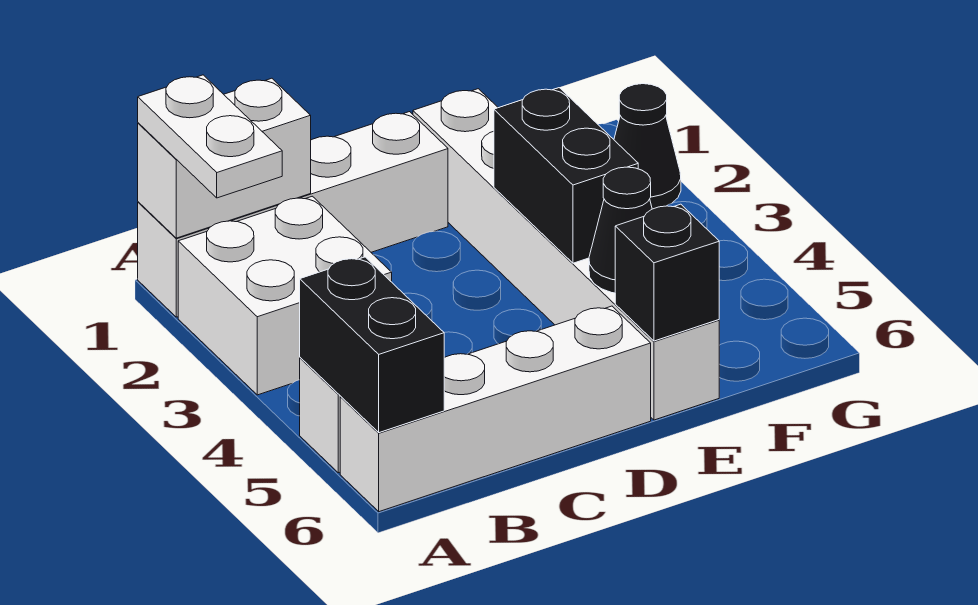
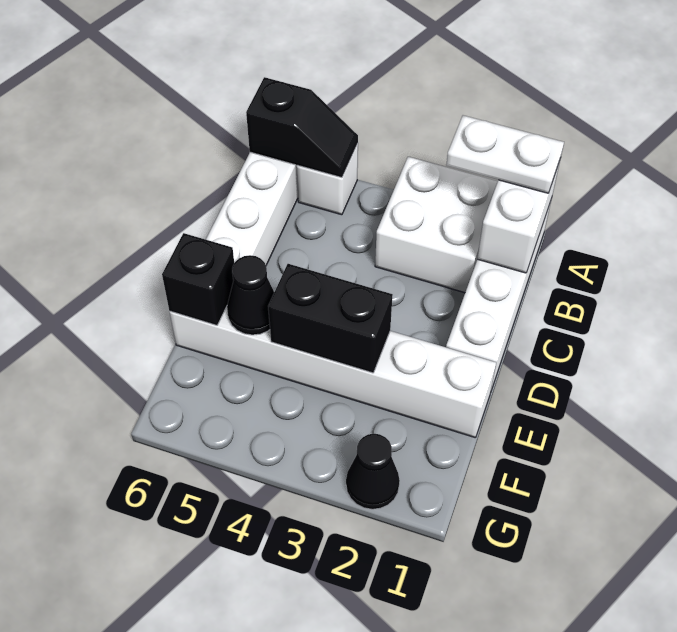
black 1x2 brick [300,257,444,433] -> black 1x2 slope [246,77,358,178]

